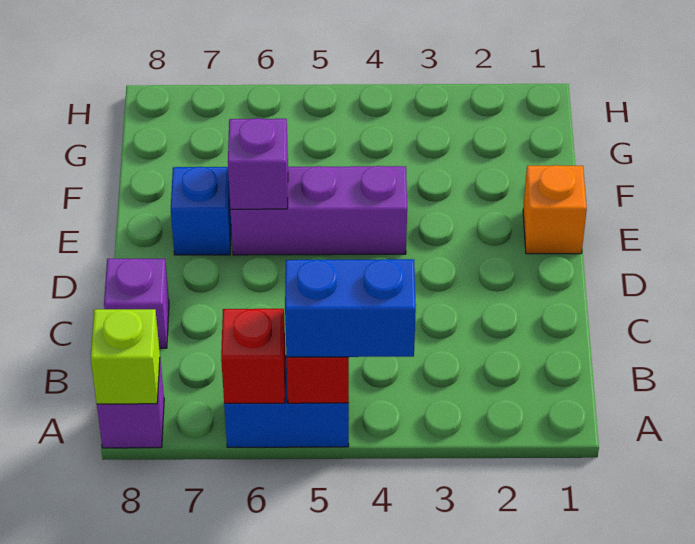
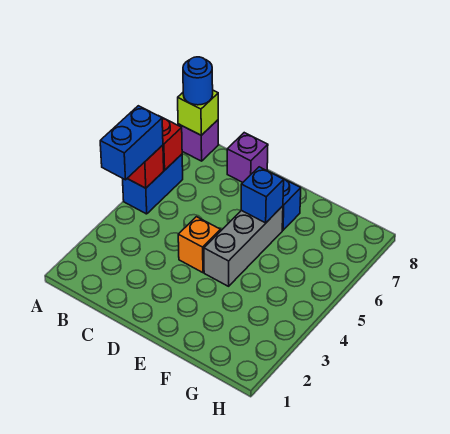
none -> blue 1x1 round brick [183,57,213,105]
orange 1x1 brick [523,165,587,254] -> orange 1x1 brick moved to [178,217,221,273]
purple 1x3 brick [231,166,407,255] -> grey 1x3 brick [204,206,283,286]
purple 1x1 brick [228,118,288,209] -> blue 1x1 brick [241,167,284,223]

